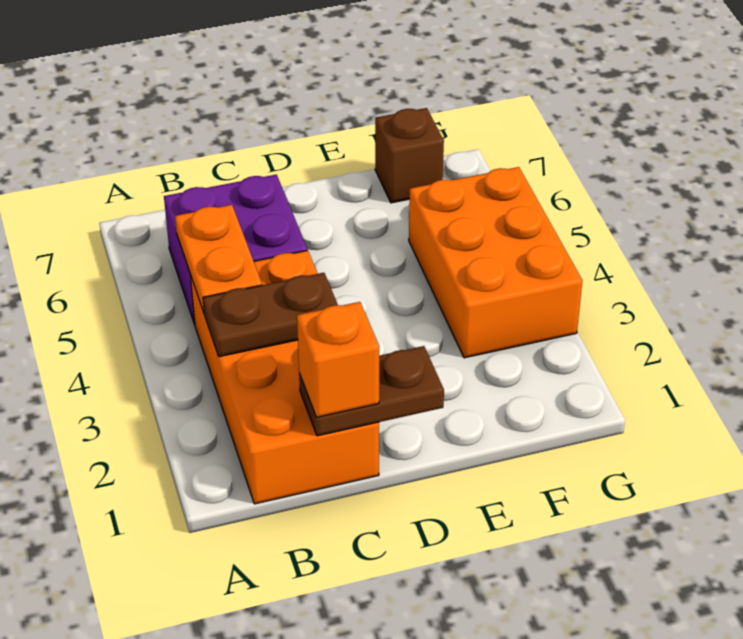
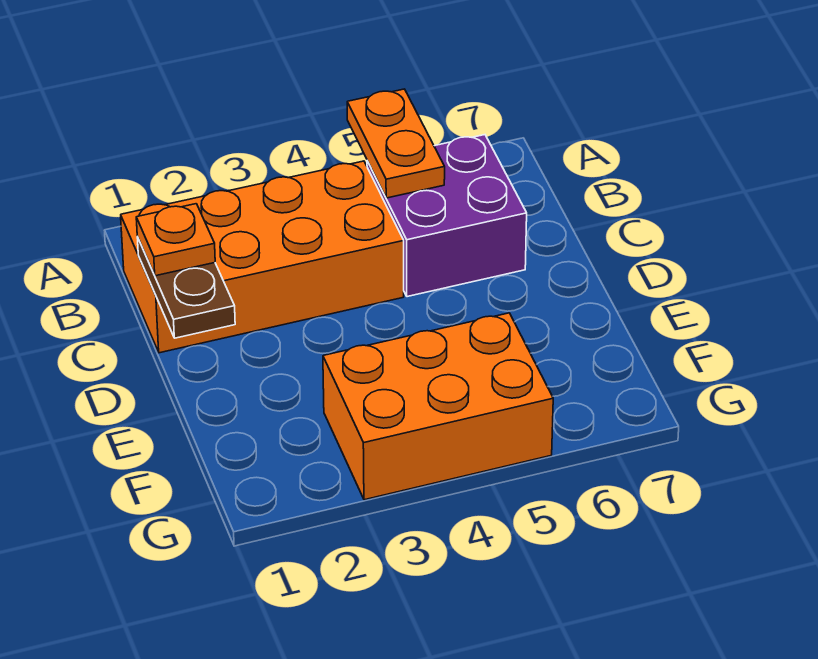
brown 1x2 plate [203,273,338,357] -> none
orange 1x2 plate [175,205,262,312] -> orange 1x2 plate turned to [347,89,445,198]
orange 1x1 brick [297,302,379,417] -> orange 1x1 plate [136,204,215,276]
brown 1x1 brick [375,108,444,203] -> none

